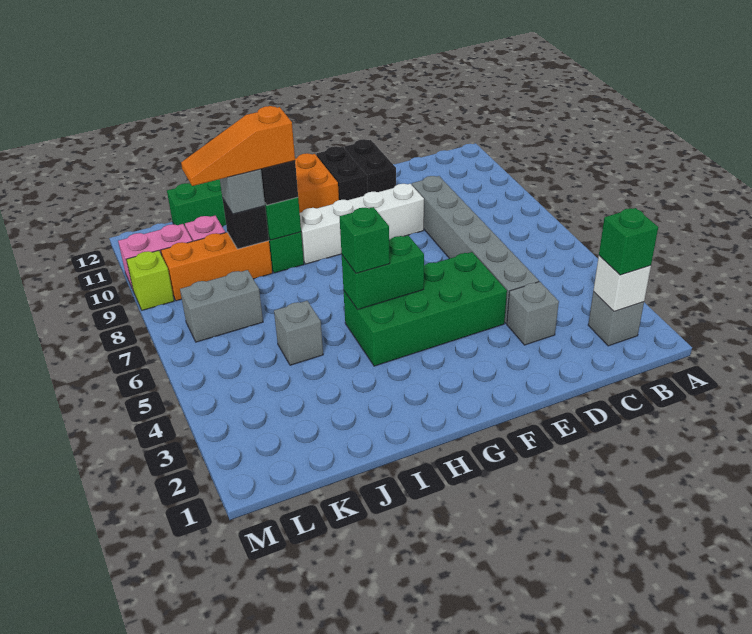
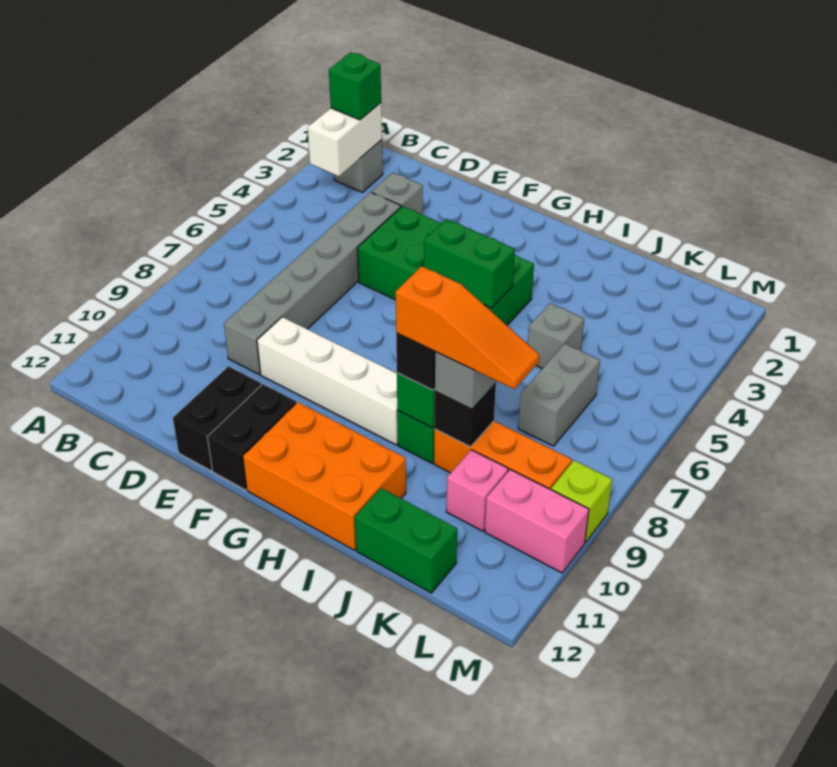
white 1x1 brick [593,256,651,312] -> white 1x2 brick [308,103,382,176]
green 1x1 brick [340,207,390,273] -> none
grey 1x2 brick [180,270,263,342] -> grey 1x2 brick turned to [518,344,600,446]

